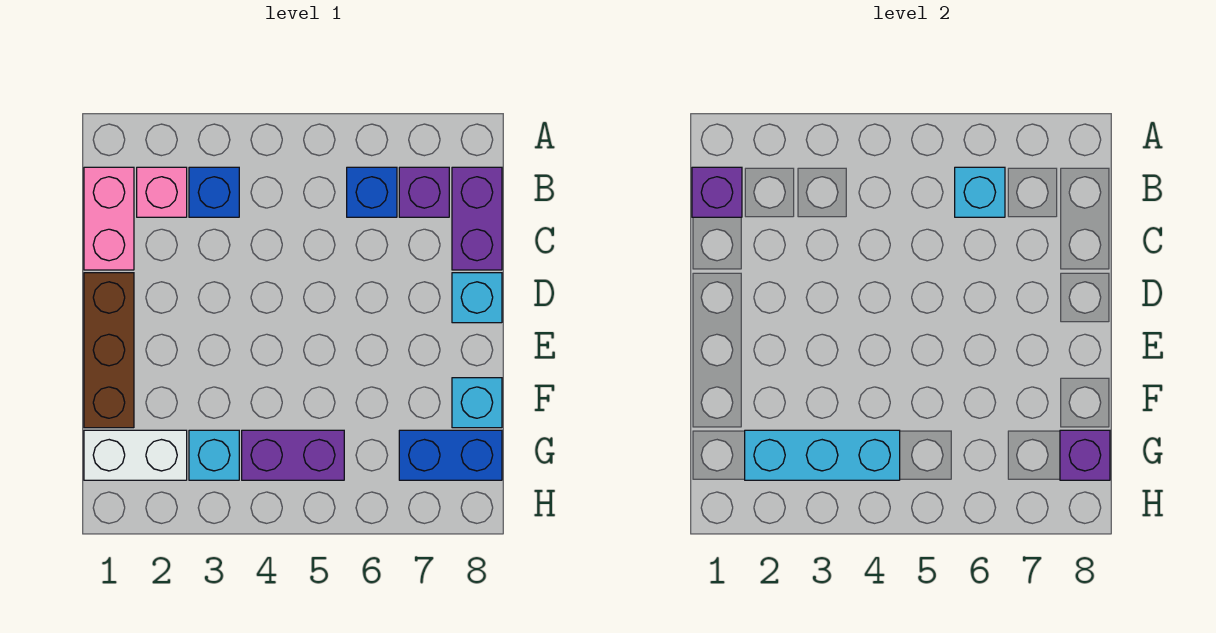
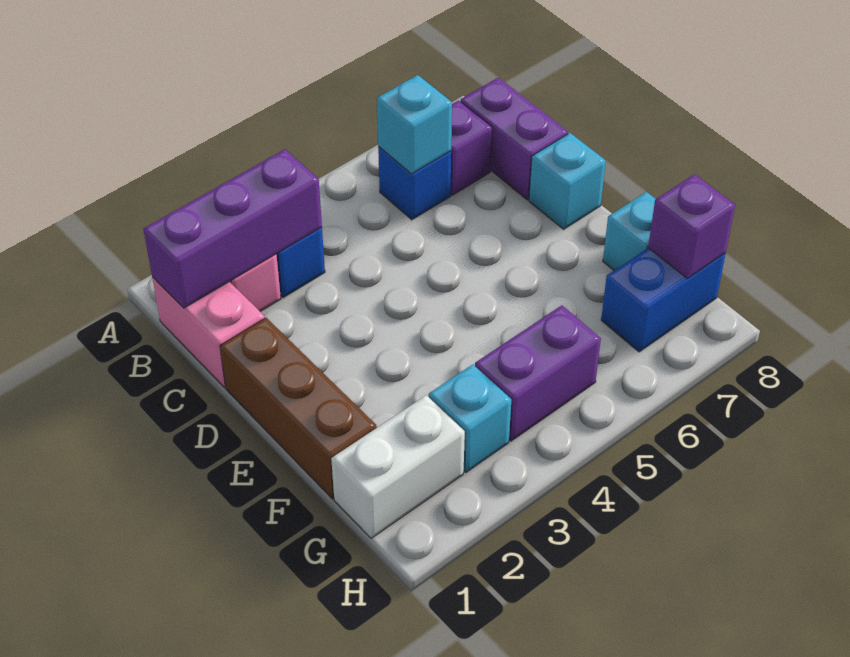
purple 1x1 brick [692,167,742,217] -> purple 1x3 brick [143,149,322,308]
cyan 1x3 brick [745,430,900,480] -> none

